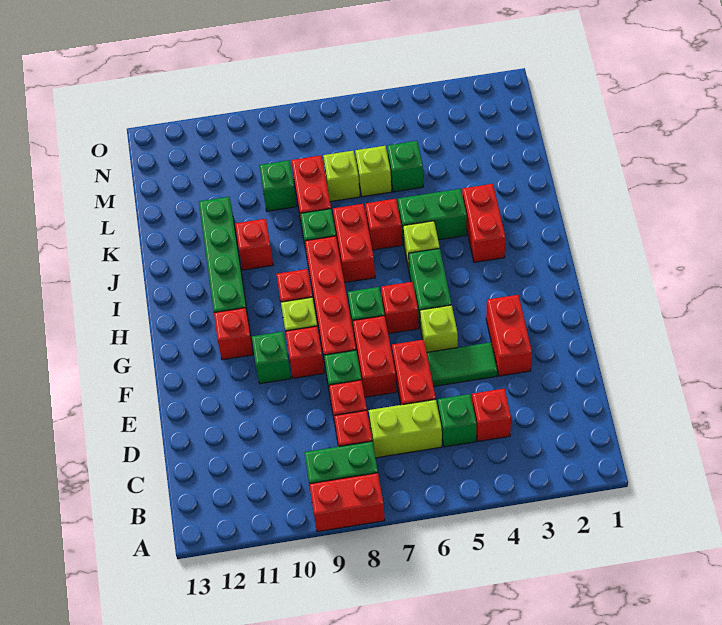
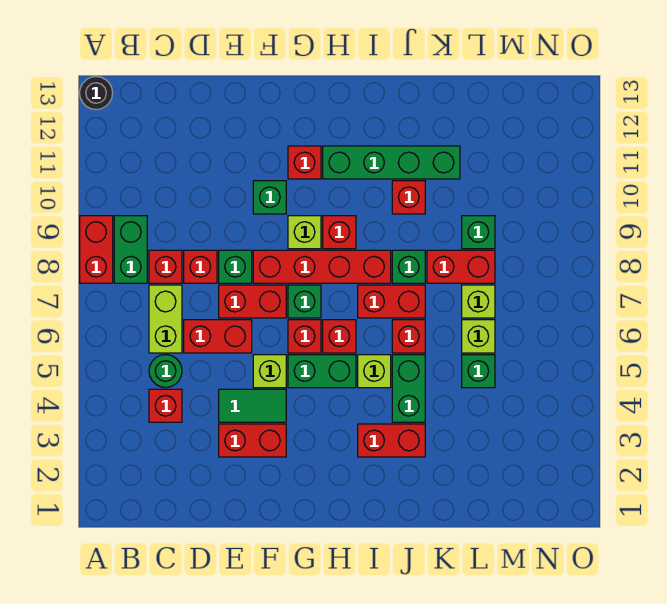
none -> black 1x1 round brick [80,77,113,110]
green 1x1 brick [438,394,477,447] -> green 1x1 round brick [149,355,182,388]
green 1x2 tile [427,342,497,387] -> green 1x2 tile turned to [219,389,286,422]
red 1x1 brick [285,326,324,378] -> red 1x1 brick moved to [323,320,356,353]

